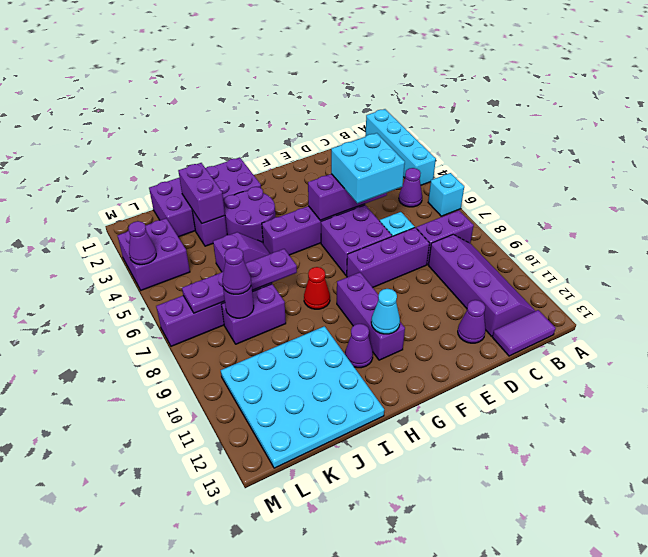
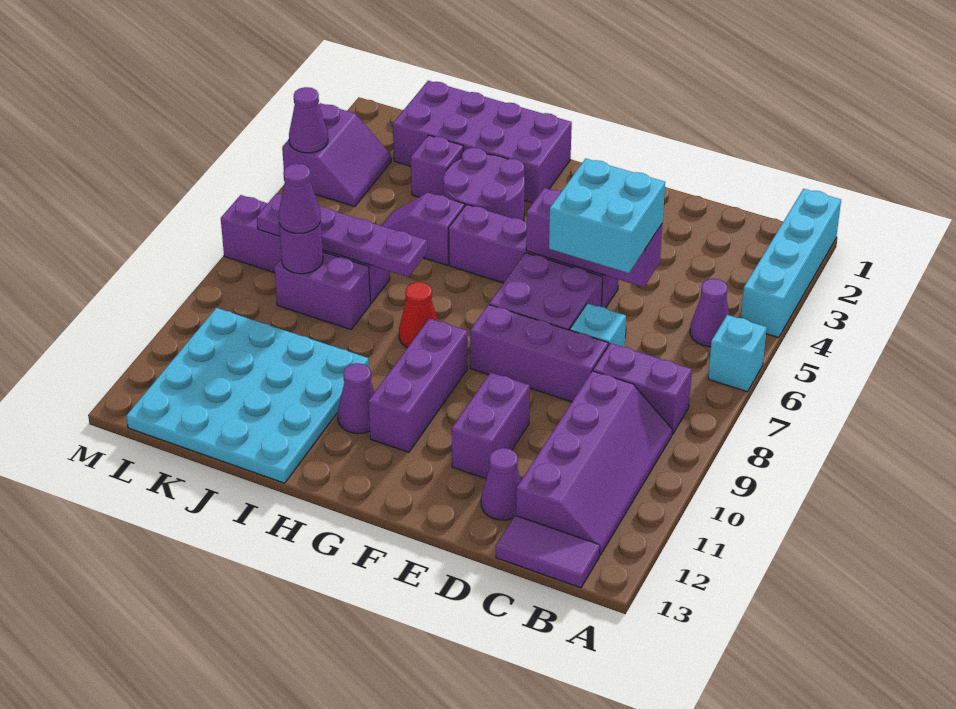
cyan 1x1 cone [371,289,400,334] -> none
purple 1x2 slope [213,232,270,272] -> purple 1x2 slope turned to [382,193,465,265]
purple 1x2 brick [178,163,225,224] -> purple 1x2 brick moved to [452,372,530,479]
purple 2x2 brick [117,218,190,290] -> purple 2x2 slope [282,103,391,207]

